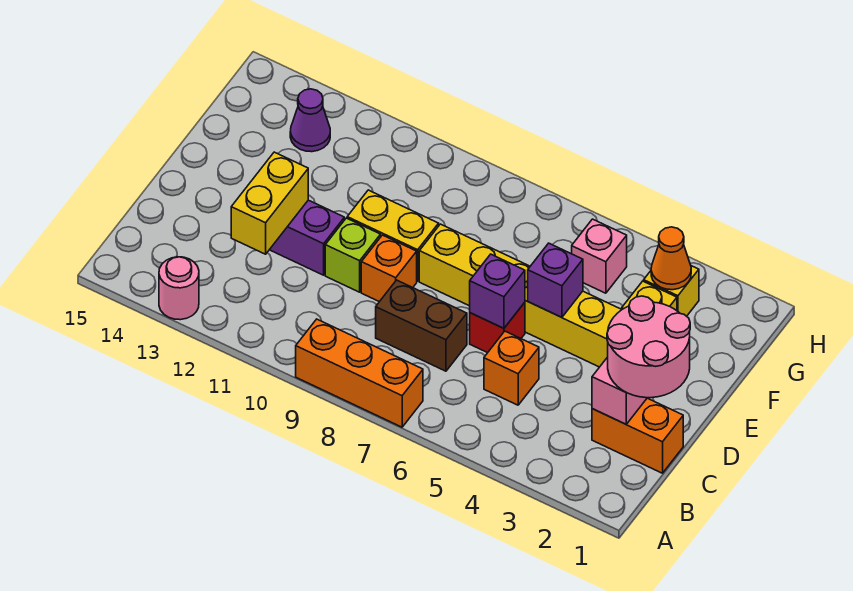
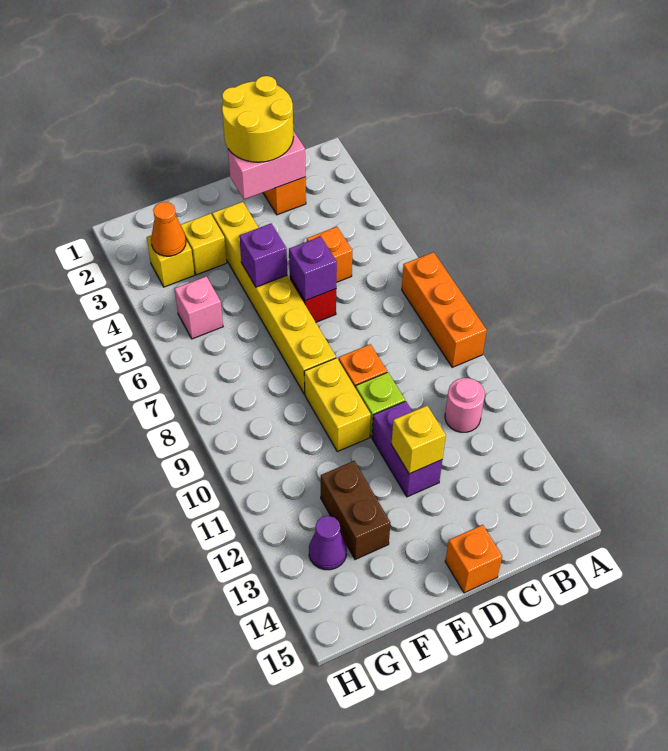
pink 1x1 round brick [159,257,199,320] -> pink 1x1 round brick moved to [445,378,485,432]
pink 2x2 round brick [607,296,690,398] -> yellow 2x2 round brick [222,76,293,162]
brown 1x2 brick [376,280,467,371] -> brown 1x2 brick moved to [321,461,390,559]
yellow 1x2 brick [231,152,308,254] -> yellow 1x1 brick [391,406,446,474]
none -> orange 1x1 brick [445,525,502,593]

